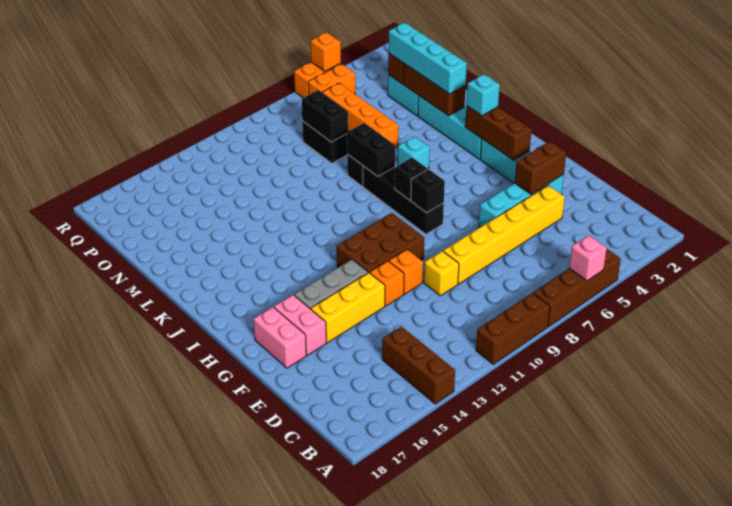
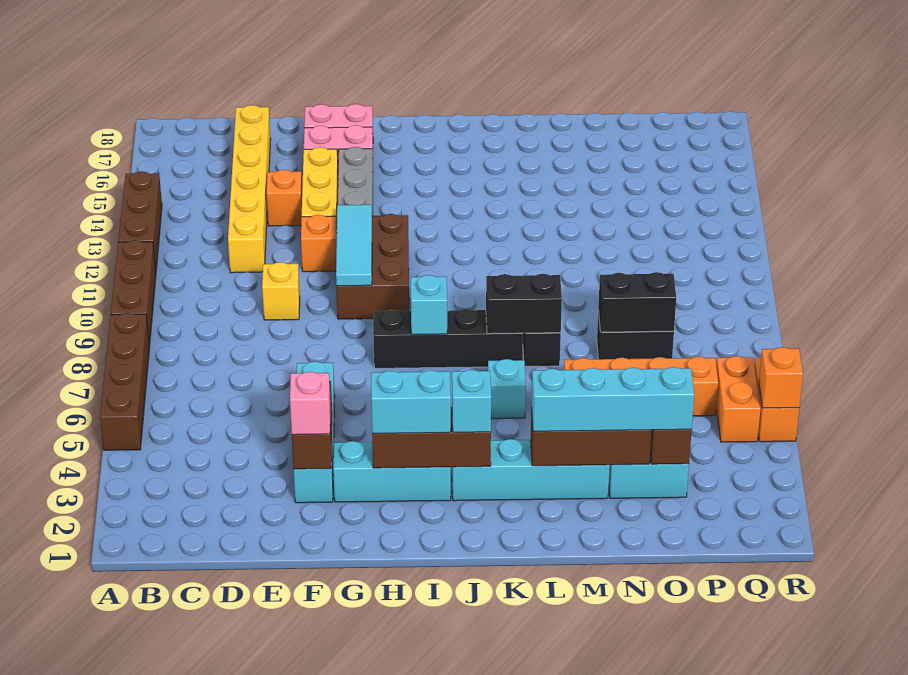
pink 1x1 brick [569,235,607,281] -> pink 1x1 brick moved to [290,372,330,435]
brown 1x3 brick [382,326,455,404] -> brown 1x3 brick turned to [118,171,162,269]
yellow 1x6 brick [443,186,565,284] -> yellow 1x6 brick moved to [228,105,271,273]
orange 1x1 brick [389,249,423,294] -> orange 1x1 brick moved to [267,170,302,226]
none -> cyan 1x3 tile [336,205,372,286]
none -> cyan 1x2 brick [371,370,451,434]
black 1x1 brick [411,169,445,213] -> none
black 1x1 brick [395,158,428,200] -> cyan 1x1 brick [411,275,447,334]

